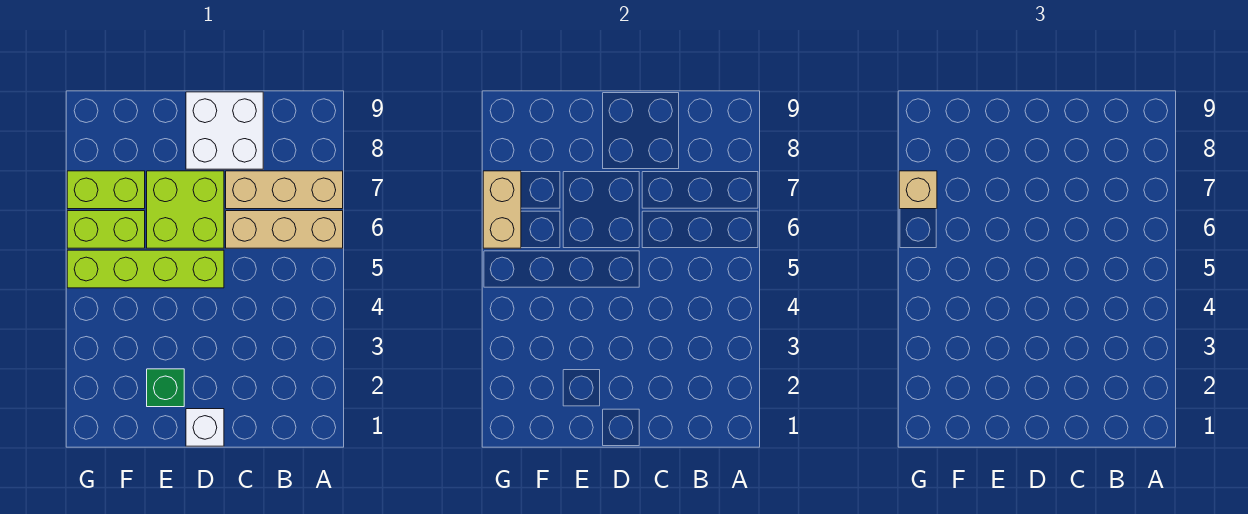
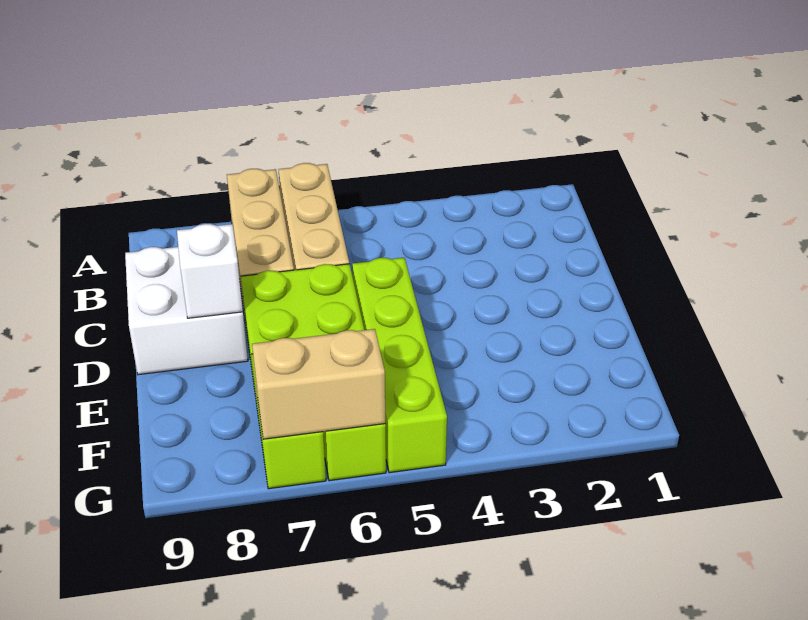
white 1x1 brick [186,409,224,446] -> white 1x1 brick moved to [177,224,243,318]
green 1x1 brick [147,369,184,407] -> none
tan 1x1 brick [899,171,937,209] -> none

